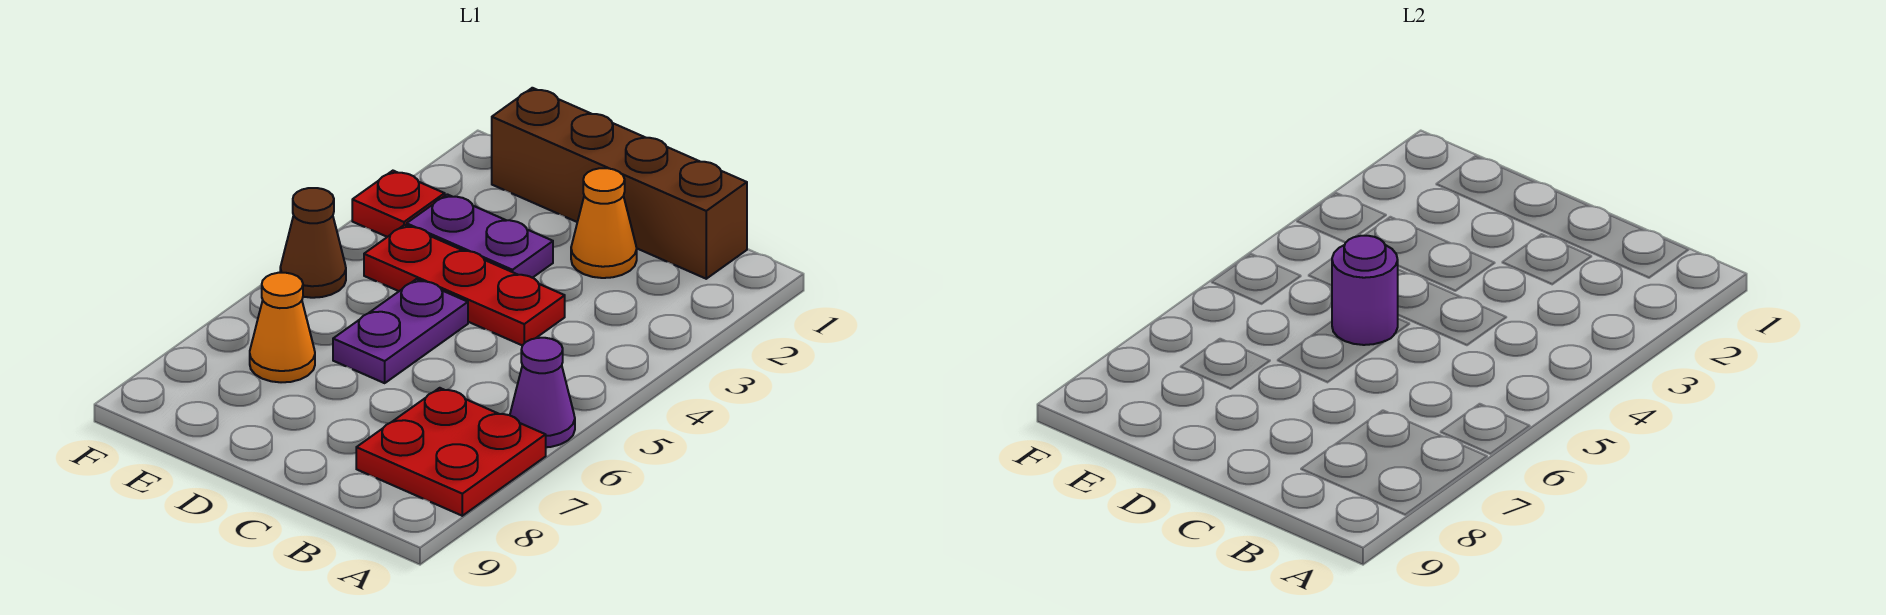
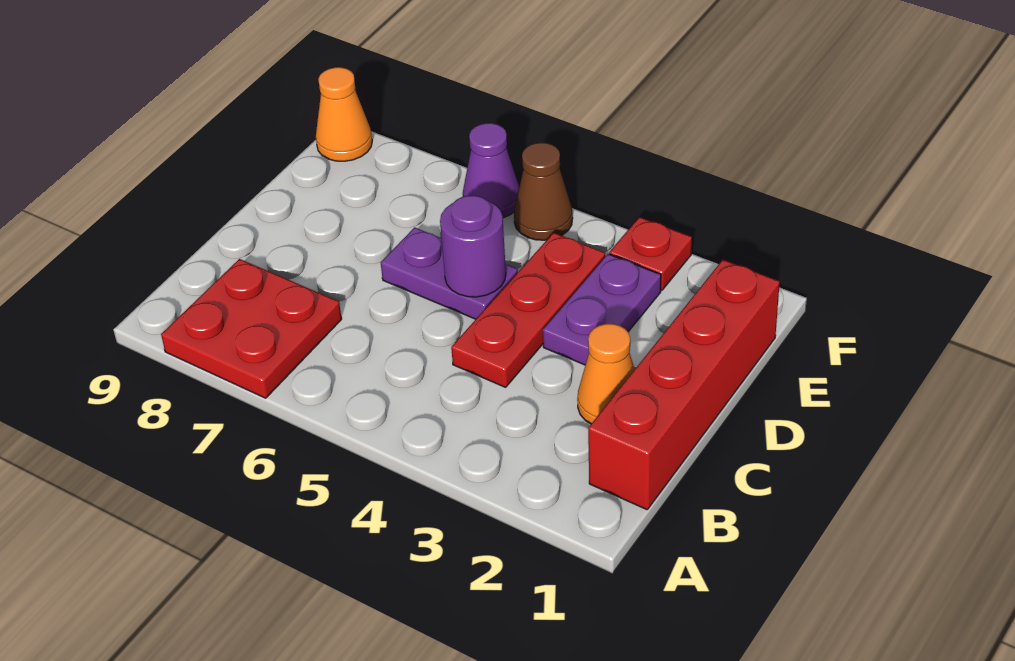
purple 1x1 cone [510,338,575,447] -> purple 1x1 cone moved to [463,123,519,218]
brown 1x4 brick [492,88,747,279] -> red 1x4 brick [588,260,780,510]
orange 1x1 cone [250,273,315,382] -> orange 1x1 cone moved to [316,67,372,161]

